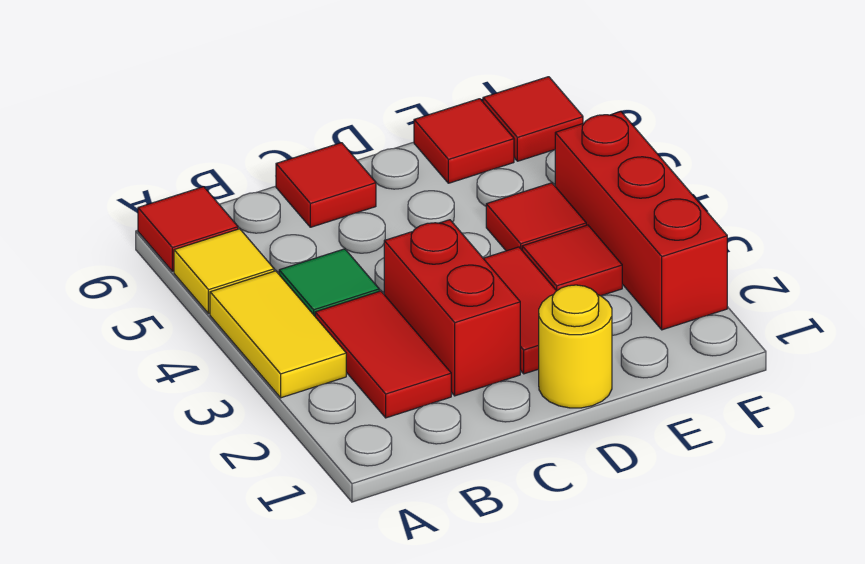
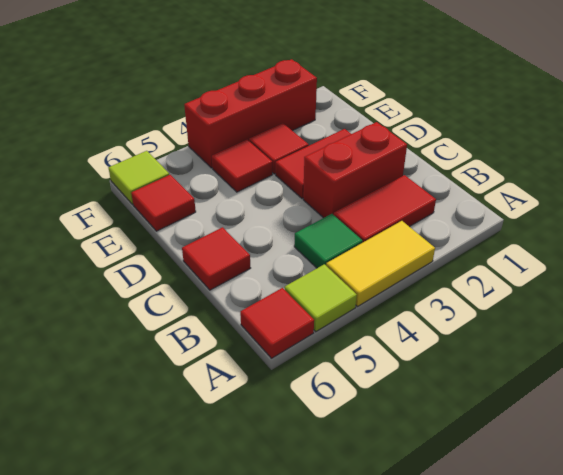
yellow 1x1 tile [174,229,274,314] -> lime 1x1 tile [285,264,357,332]
yellow 1x1 round brick [539,285,612,408] -> none
red 1x1 tile [483,77,583,161] -> lime 1x1 tile [108,151,169,205]

